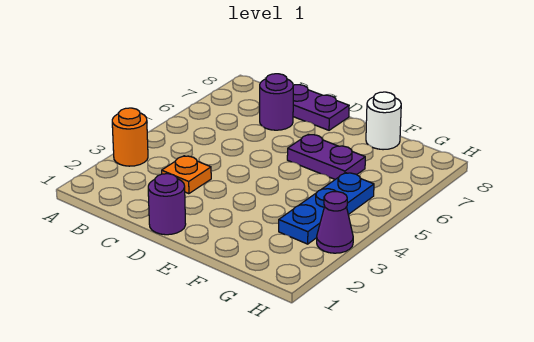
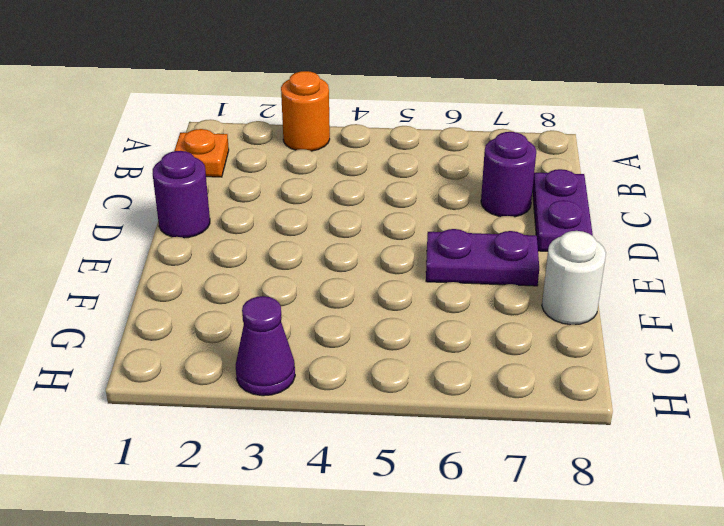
orange 1x1 plate [162,156,211,194] -> orange 1x1 plate moved to [174,129,229,177]
purple 1x2 plate [287,134,365,179] -> purple 1x2 plate turned to [426,229,539,286]
blue 1x3 plate [279,173,374,244] -> none

